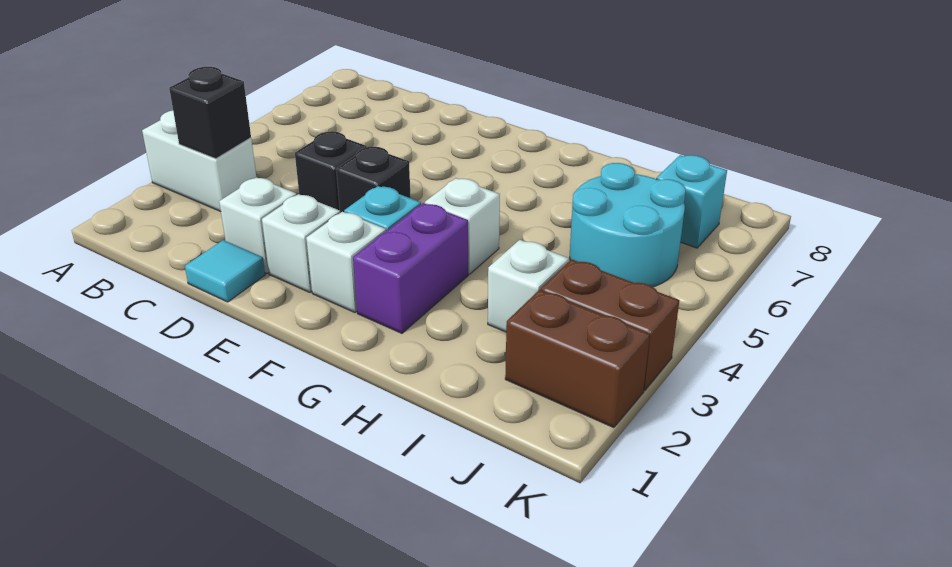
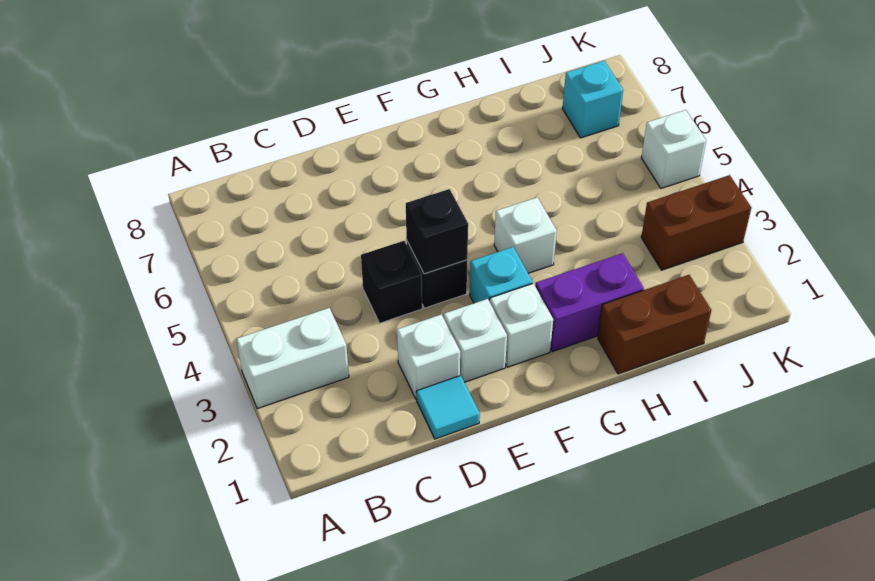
black 1x1 brick [169,67,251,159] -> black 1x1 brick moved to [406,189,468,274]
purple 1x2 brick [353,203,468,333] -> purple 1x2 brick turned to [535,253,644,352]
white 1x1 brick [488,240,569,332] -> white 1x1 brick moved to [641,110,706,188]
cyan 2x2 round brick [570,163,686,287] -> none
brown 1x2 brick [505,290,650,428] -> brown 1x2 brick moved to [598,275,711,374]

